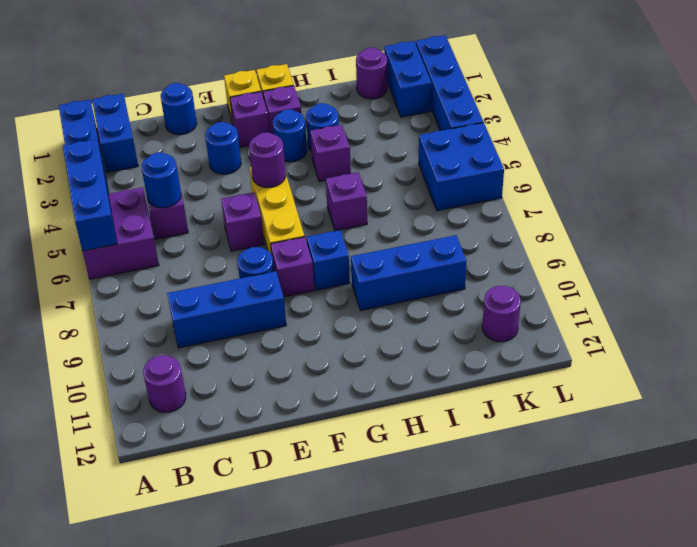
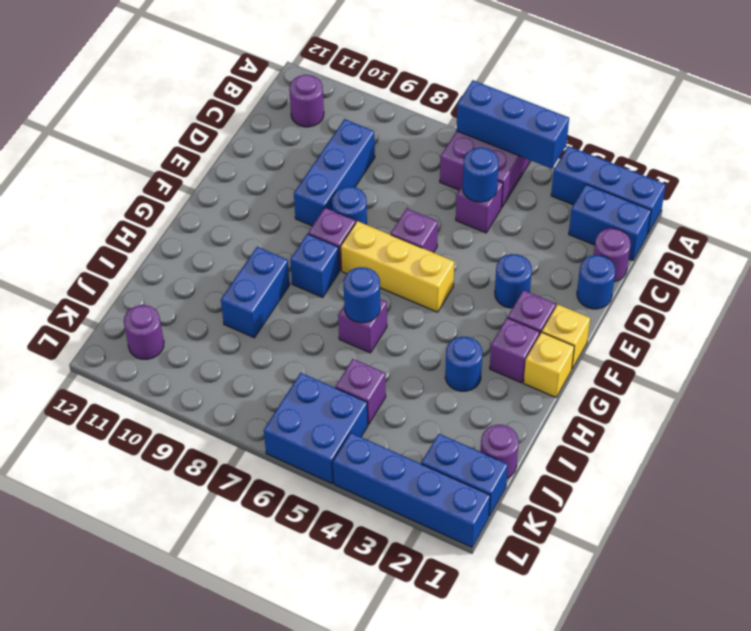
purple 1x1 round brick [249,133,286,188] -> purple 1x1 round brick moved to [594,228,631,282]
blue 1x1 round brick [273,109,307,162] -> blue 1x1 round brick moved to [344,267,380,323]
purple 1x1 brick [310,125,351,182] -> purple 1x1 brick moved to [335,359,386,424]
blue 1x3 brick [351,235,467,311] -> blue 1x2 brick [221,247,290,338]

